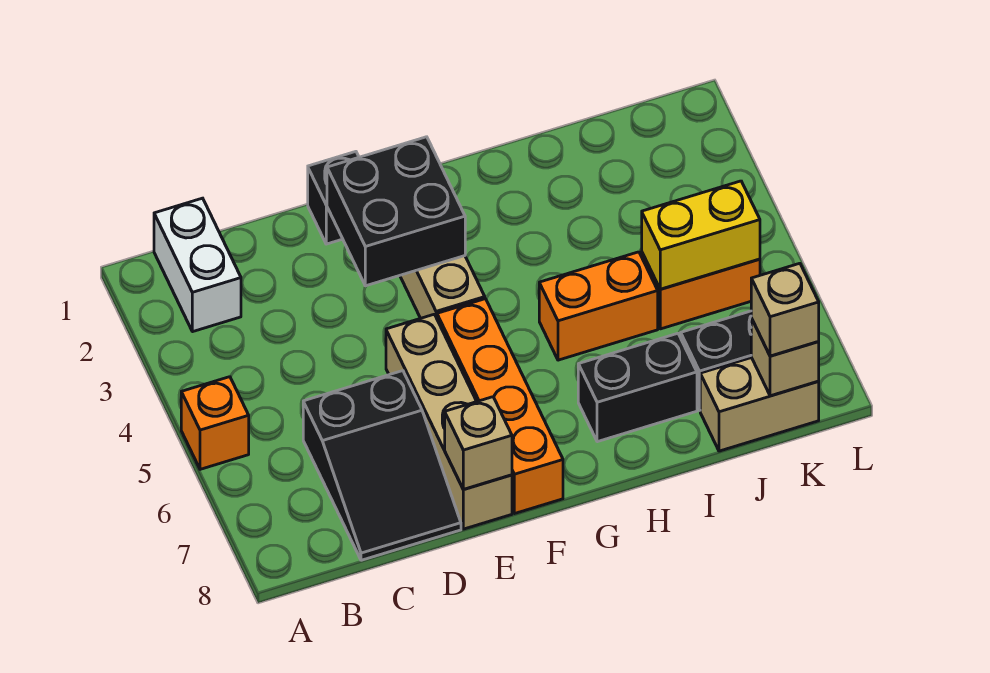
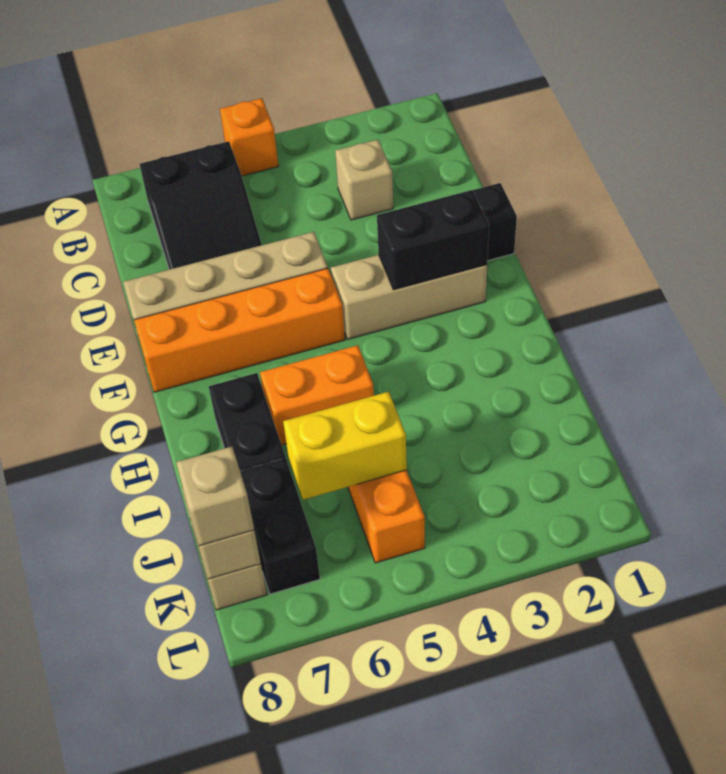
white 1x2 brick [154,198,241,332] -> none
black 2x3 slope [303,371,461,560] -> black 2x3 slope turned to [140,141,262,270]
black 2x2 brick [327,137,465,286] -> black 1x2 brick [377,190,489,290]
tan 1x1 brick [445,397,512,490] -> tan 1x1 brick moved to [335,140,393,220]
orange 1x2 brick [539,252,658,360] -> orange 1x2 brick turned to [260,345,374,445]
yellow 1x2 brick [642,181,760,289] -> yellow 1x2 brick turned to [283,392,407,500]

